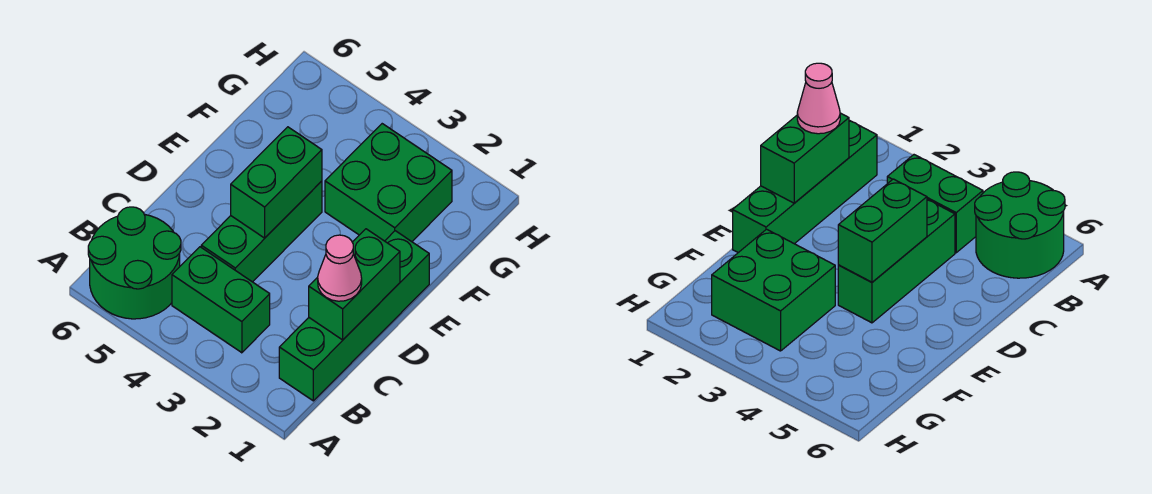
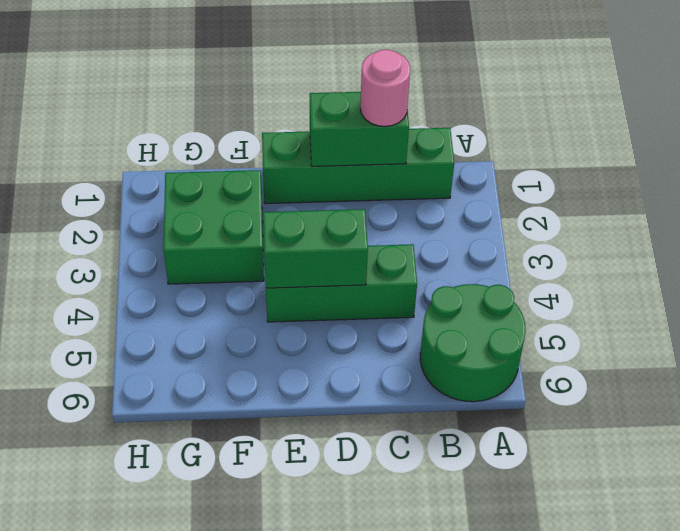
green 1x2 brick [172,247,270,353] -> none
pink 1x1 cone [318,235,362,301] -> pink 1x1 round brick [360,50,410,127]

